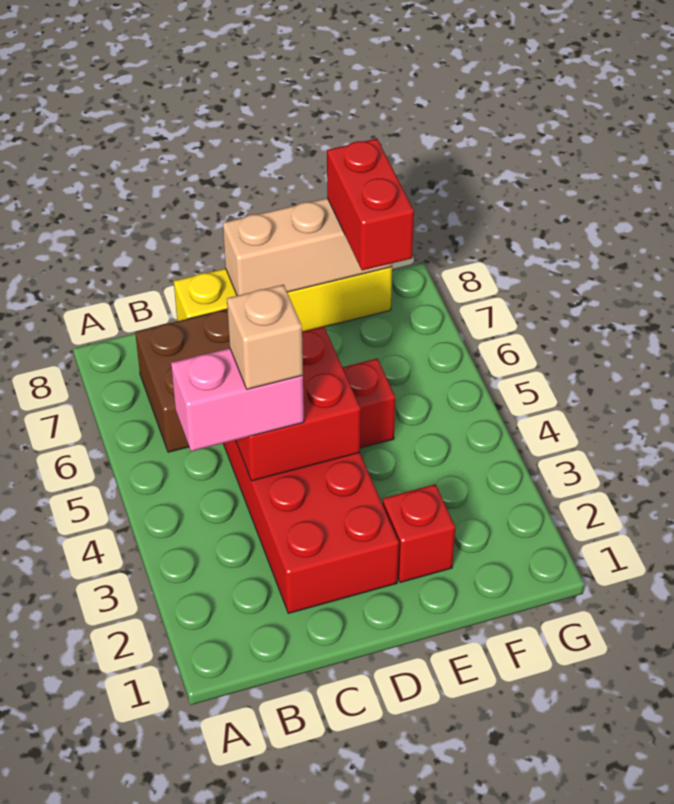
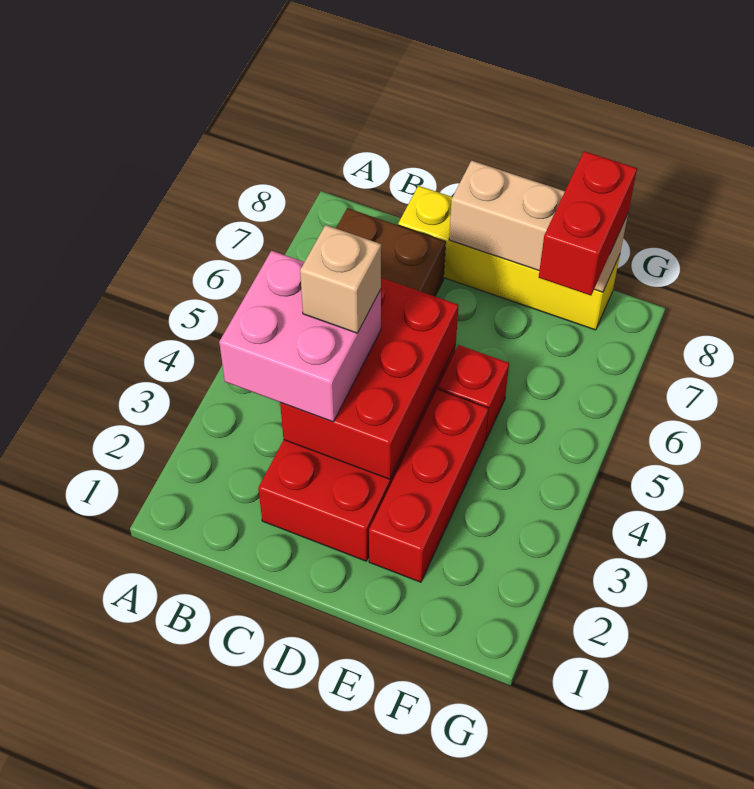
pink 1x2 brick [171,348,304,451] -> pink 2x2 brick [219,251,381,422]
red 2x2 brick [236,327,361,481] -> red 2x3 brick [280,278,459,479]
red 1x1 brick [383,484,455,583] -> red 1x3 brick [369,390,488,582]

